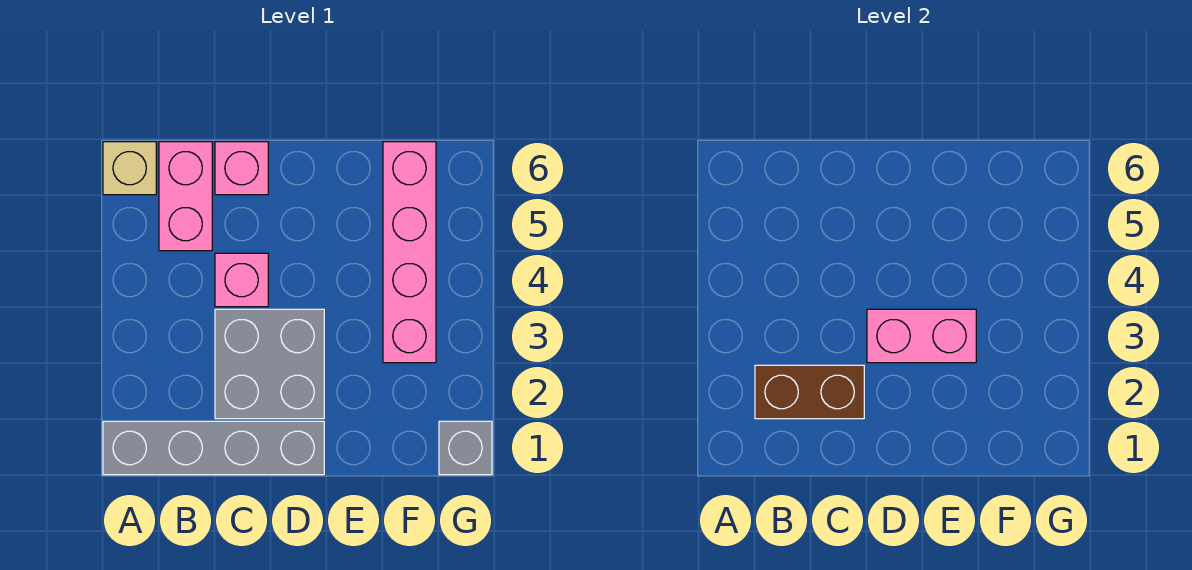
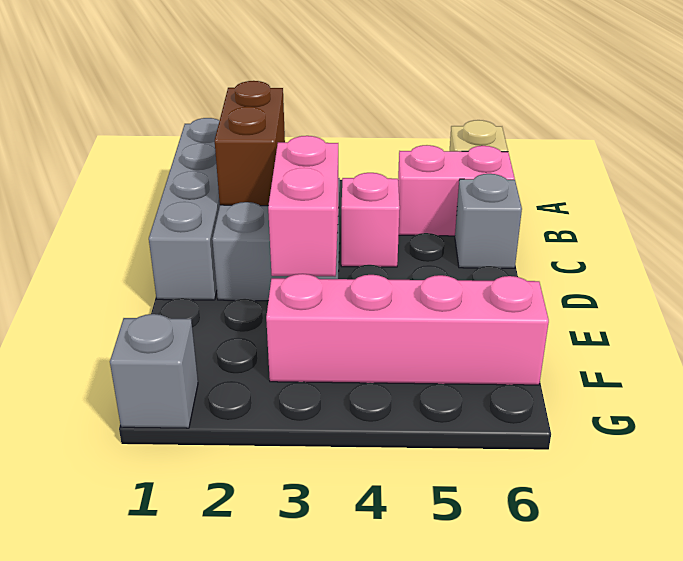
pink 1x1 brick [215,142,268,195] -> grey 1x1 brick [455,174,522,268]

